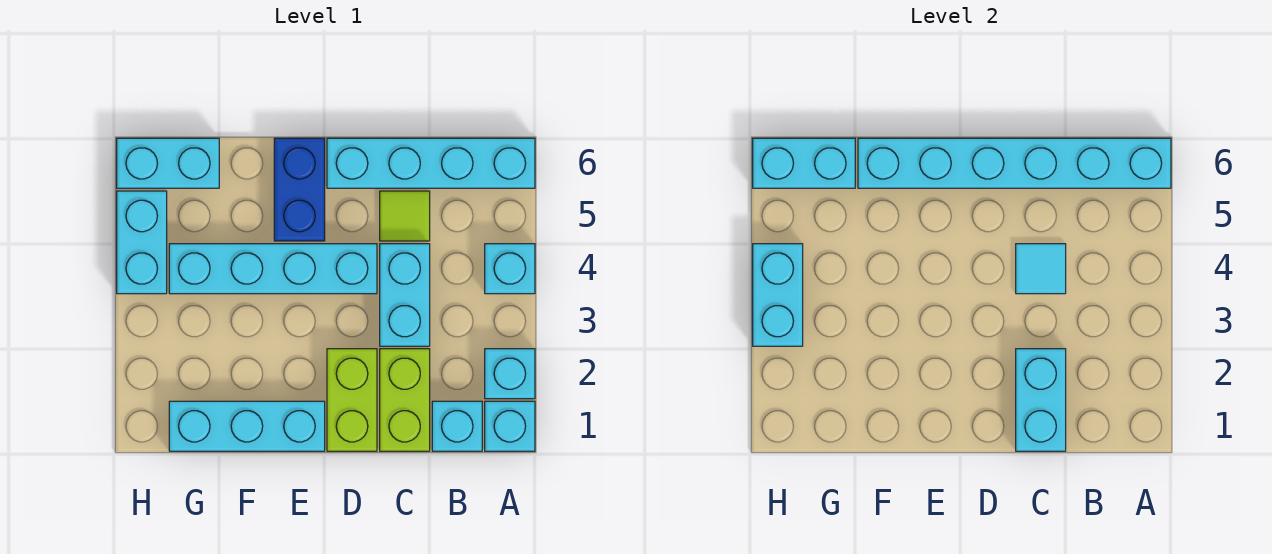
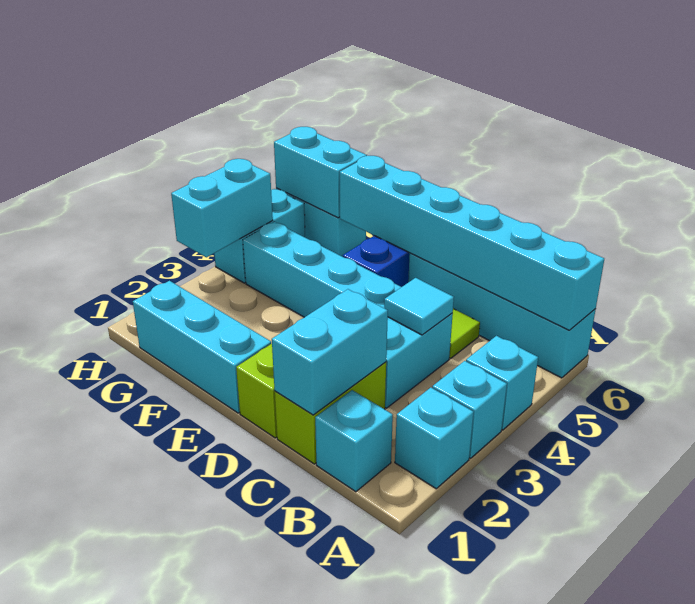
cyan 1x1 brick [485,401,535,451] -> cyan 1x1 brick moved to [432,361,507,458]

